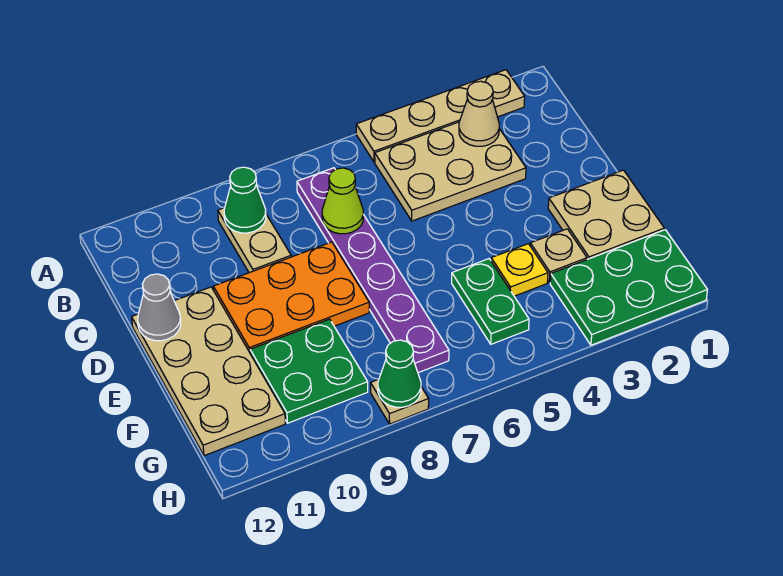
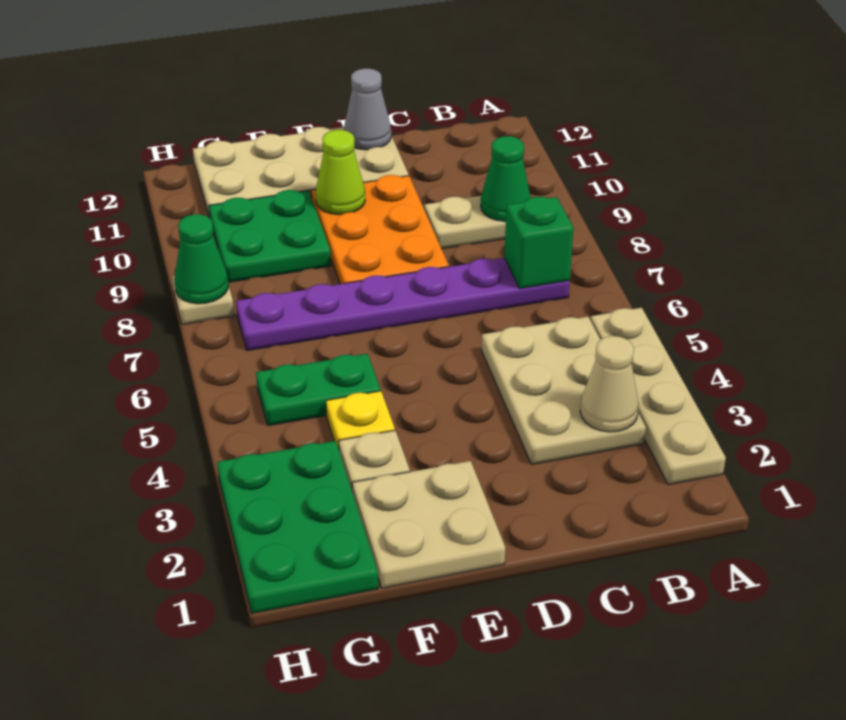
none -> green 1x1 brick [504,197,573,288]
lime 1x1 cone [322,168,363,234] -> lime 1x1 cone moved to [316,130,365,215]

